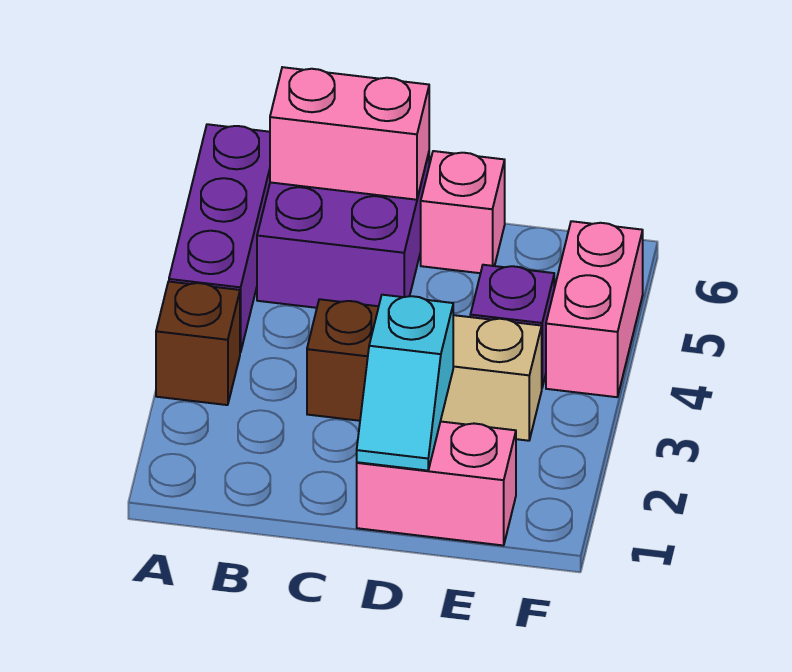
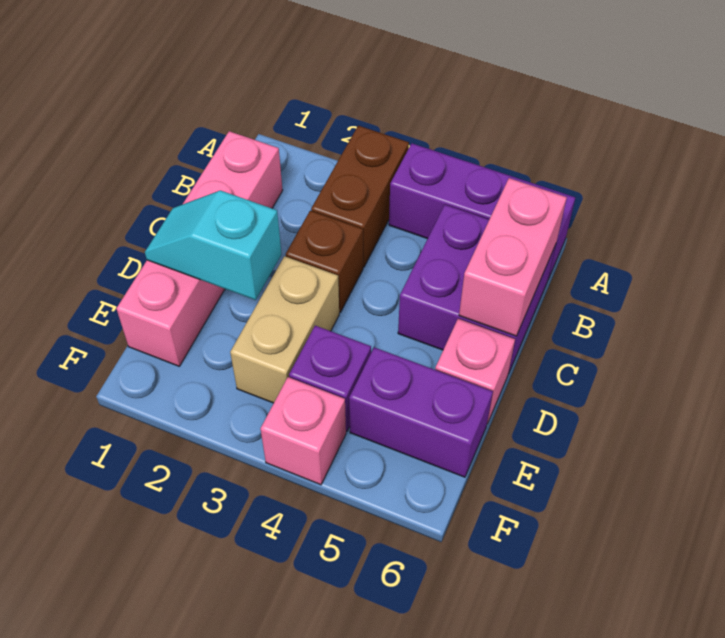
brown 1x1 brick [156,282,240,405] -> brown 1x2 brick [311,126,409,267]
pink 1x2 brick [357,421,516,546] -> pink 1x4 brick [116,131,283,366]
none -> purple 1x2 brick [349,347,493,477]
pink 1x2 brick [546,221,643,397] -> pink 1x1 brick [261,377,346,485]

